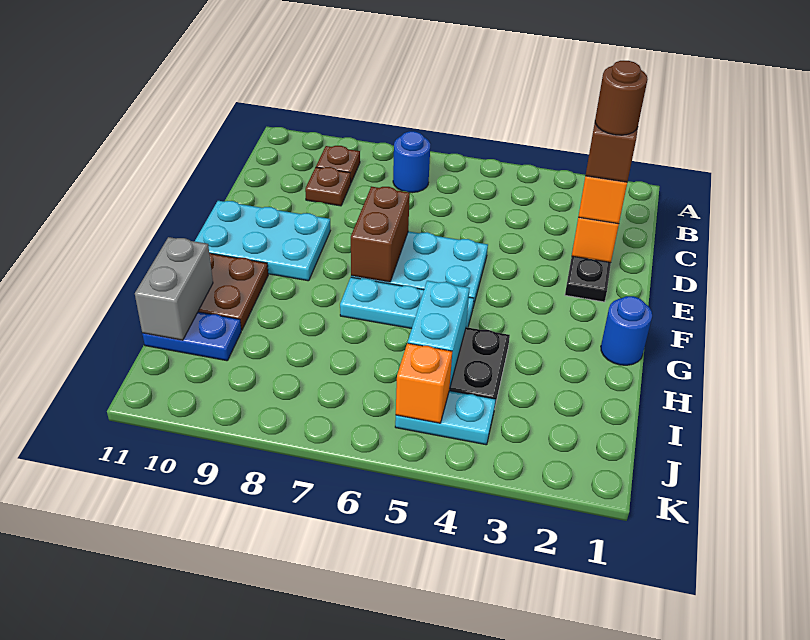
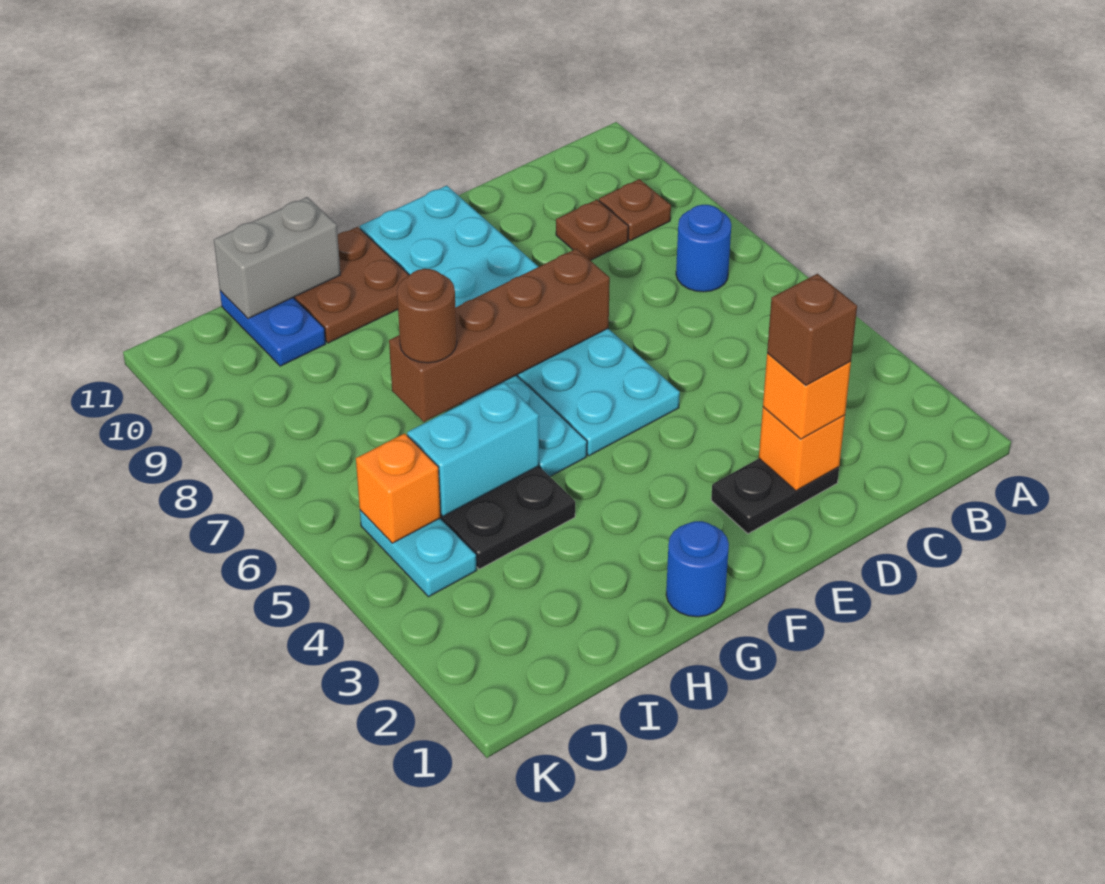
brown 1x1 round brick [595,61,648,135] -> brown 1x1 round brick moved to [397,269,457,363]
brown 1x2 brick [351,187,410,282] -> brown 1x4 brick [389,249,610,422]

